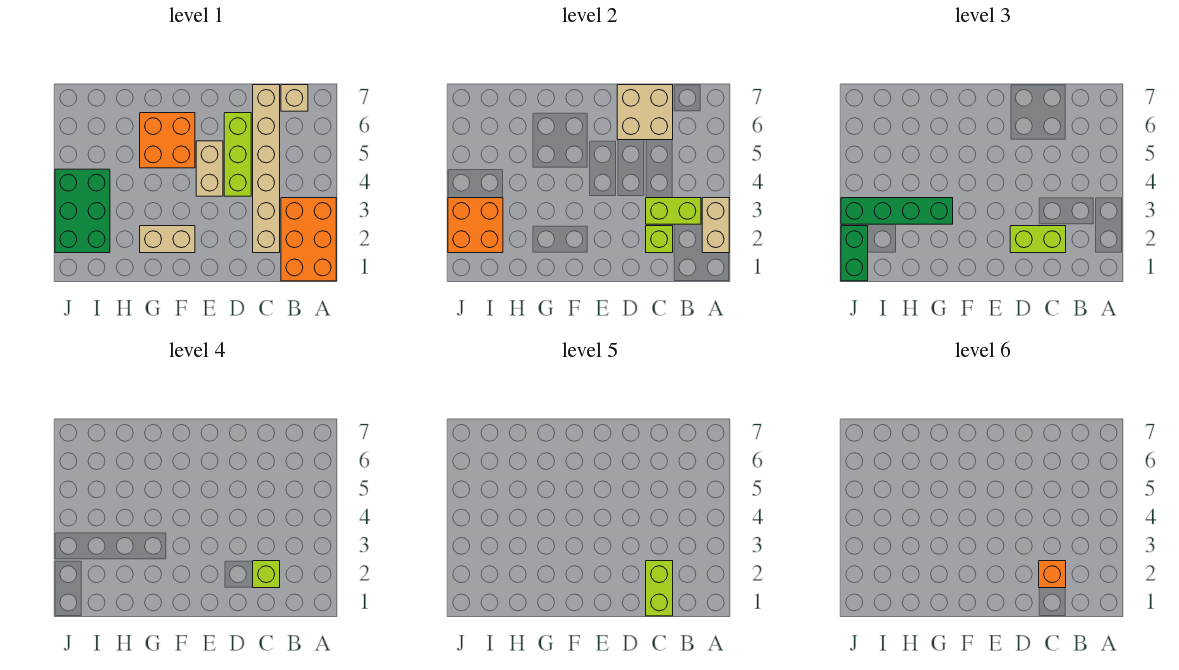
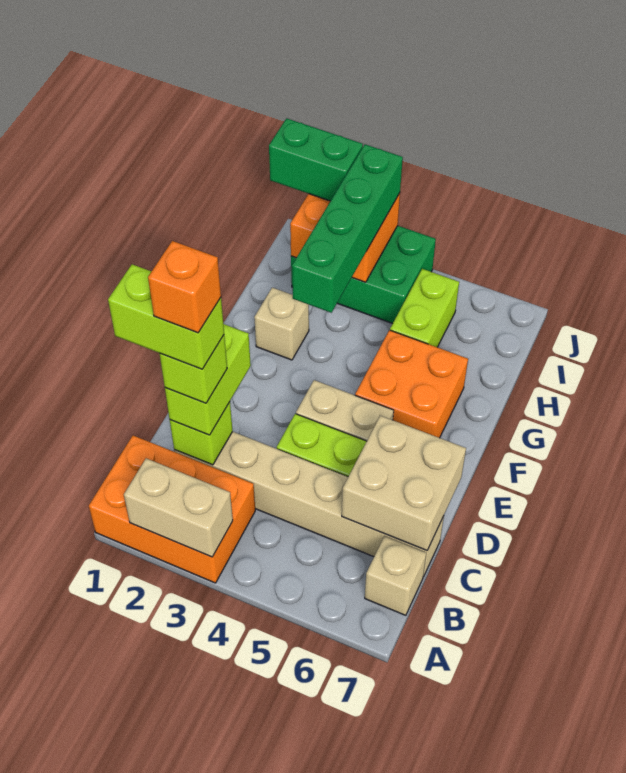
lime 1x2 brick [646,198,701,224] -> lime 1x2 brick moved to [390,269,459,347]
tan 1x2 brick [140,226,195,253] -> tan 1x1 brick [254,288,309,360]

